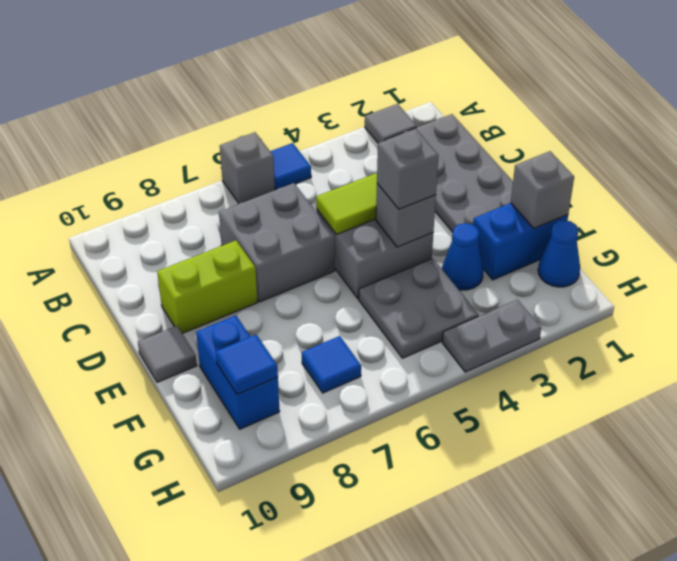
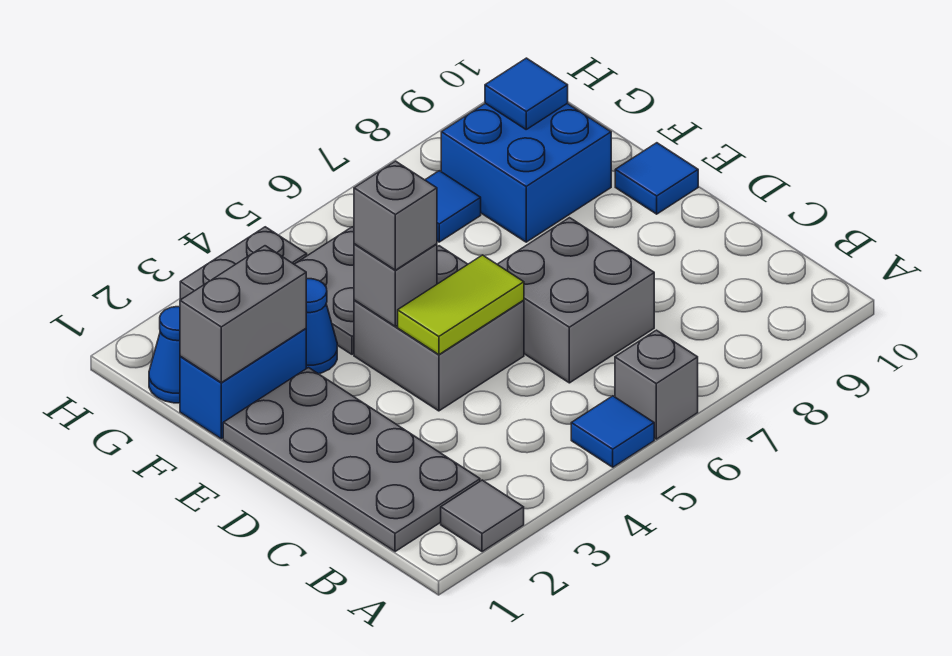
lime 1x2 brick [157,240,258,333] -> none
grey 1x1 tile [138,326,197,382] -> blue 1x1 tile [615,143,698,214]
grey 1x1 brick [511,151,574,228] -> grey 1x2 brick [180,246,306,383]
blue 1x2 brick [196,315,280,429] -> blue 2x2 brick [441,103,611,242]

